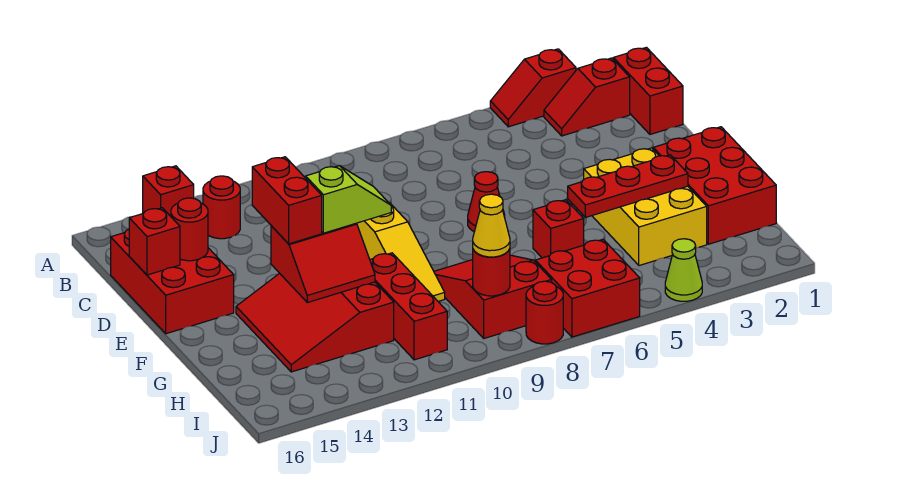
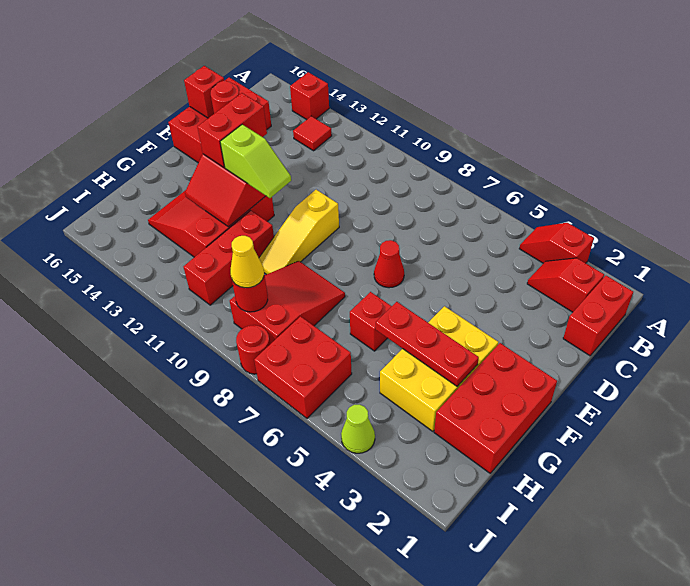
red 1x1 round brick [203,176,240,239] -> red 1x1 tile [293,116,332,151]

